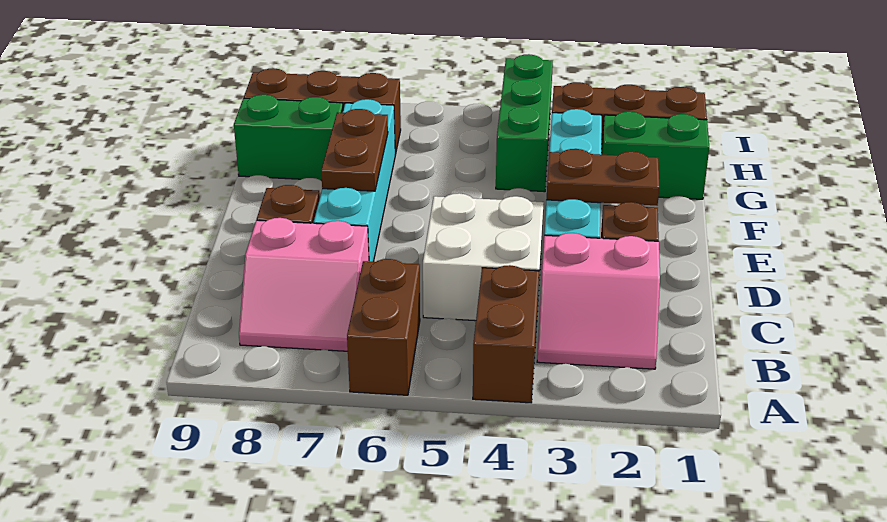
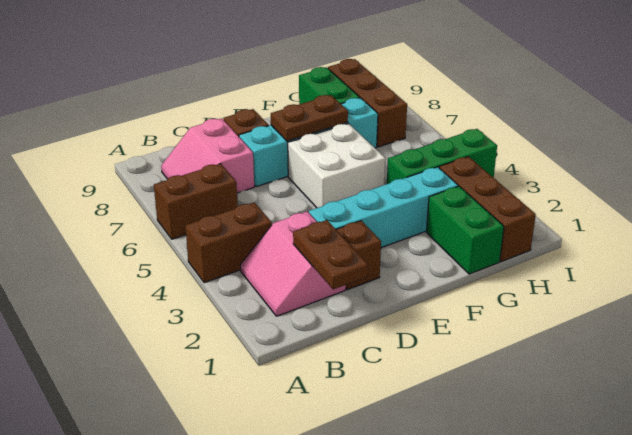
white 2x2 brick [423,193,544,321] -> white 2x2 brick moved to [288,124,385,208]
brown 1x2 plate [547,149,659,205] -> brown 1x2 plate moved to [293,220,368,289]

